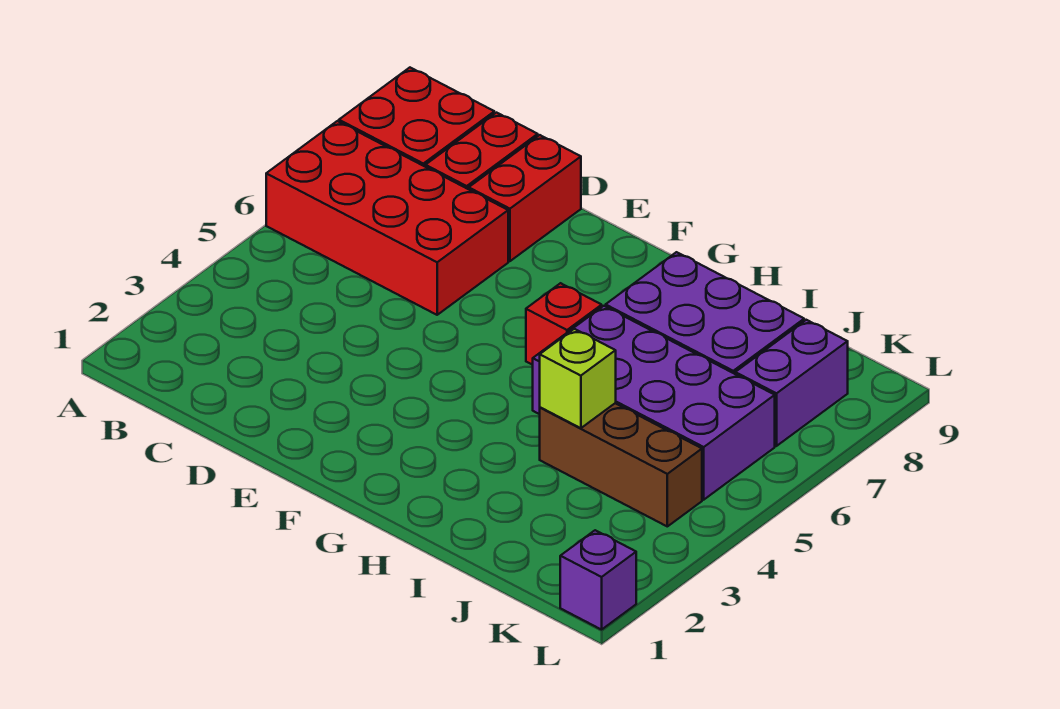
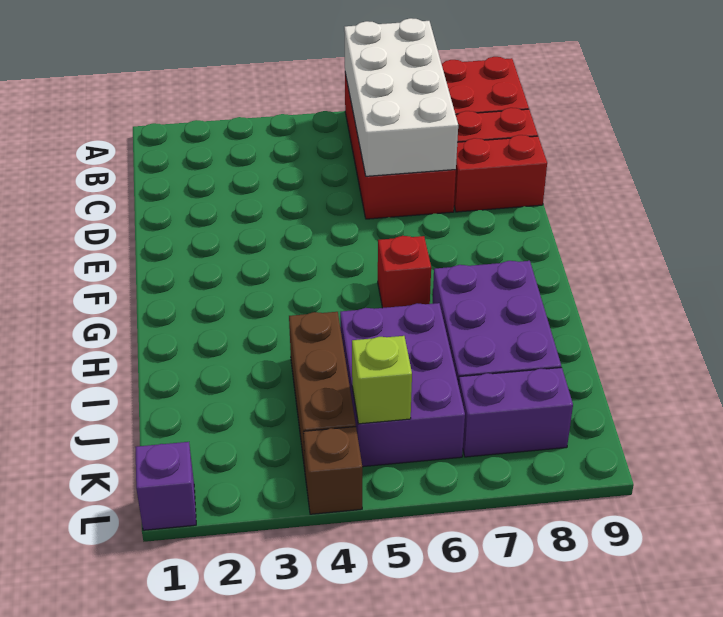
none -> white 2x4 brick [344,18,458,176]
purple 2x4 brick [533,306,775,500] -> purple 2x3 brick [340,303,465,467]
lime 1x1 brick [540,329,616,428] -> lime 1x1 brick moved to [352,336,412,424]
none -> brown 1x1 brick [303,427,362,514]

